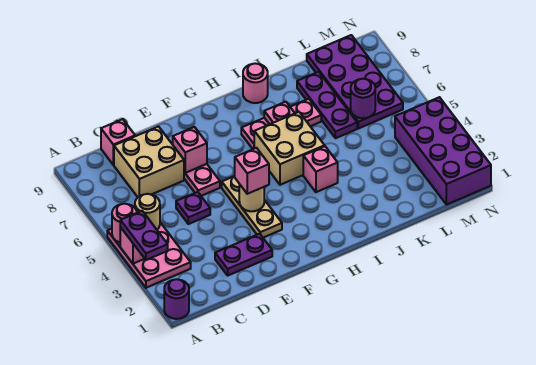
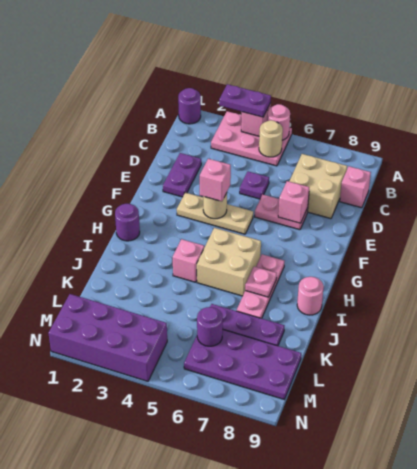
none -> purple 1x1 round brick [115,204,140,241]

